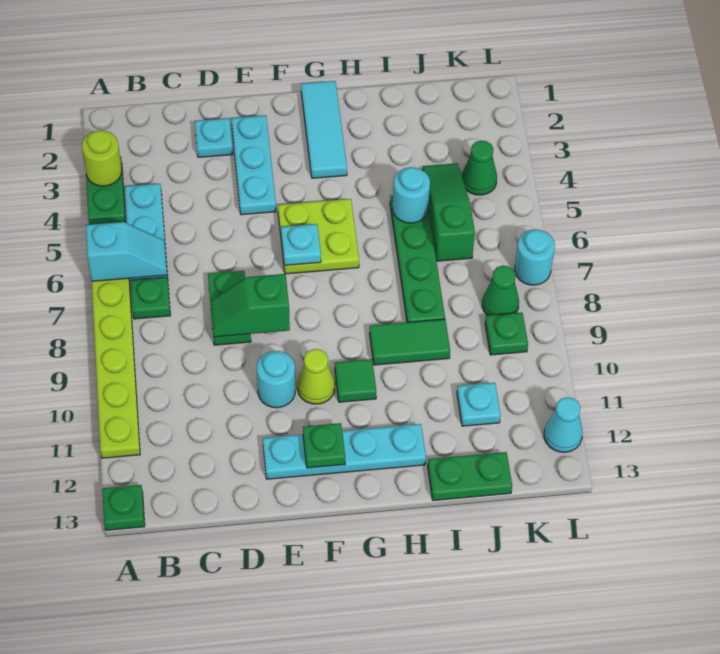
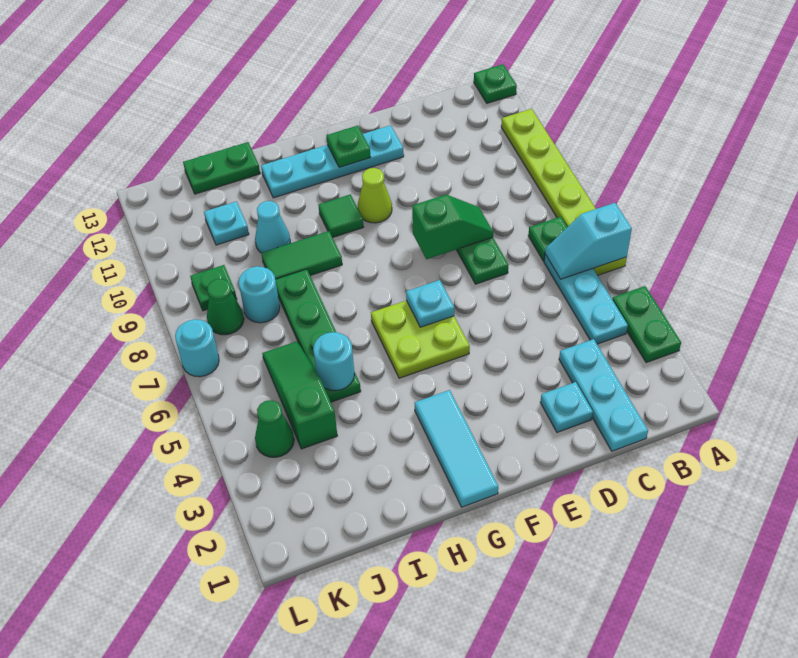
lime 1x1 round brick [82,130,122,186] -> none
cyan 1x3 plate [231,115,276,215] -> cyan 1x3 plate moved to [559,339,648,451]
cyan 1x1 round brick [257,351,295,408] -> cyan 1x1 round brick moved to [239,266,280,323]
green 1x3 slope [423,163,475,261] -> green 1x3 slope turned to [262,341,337,449]
cyan 1x1 cone [544,397,582,452] -> cyan 1x1 cone moved to [255,201,290,253]

